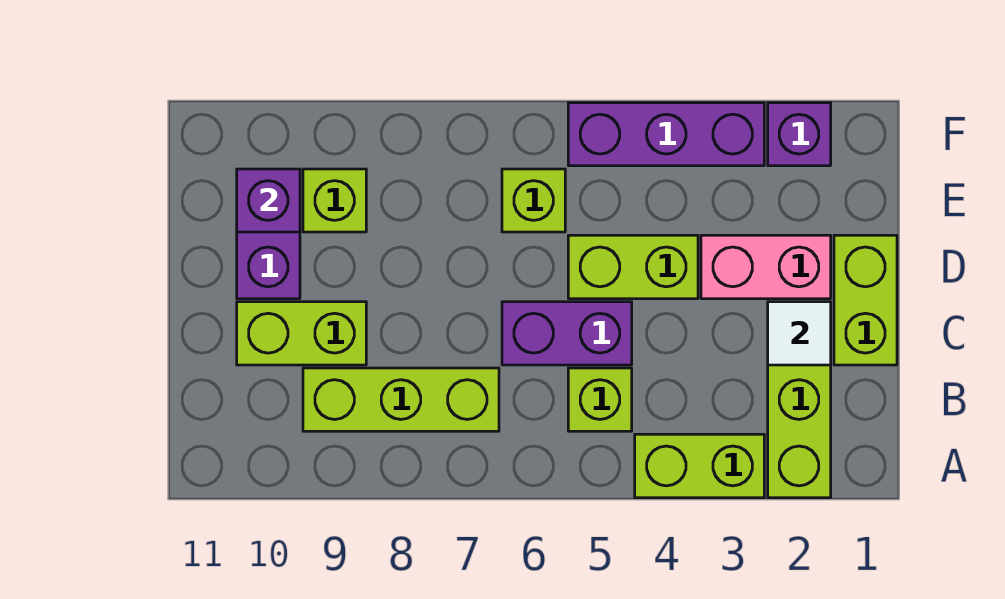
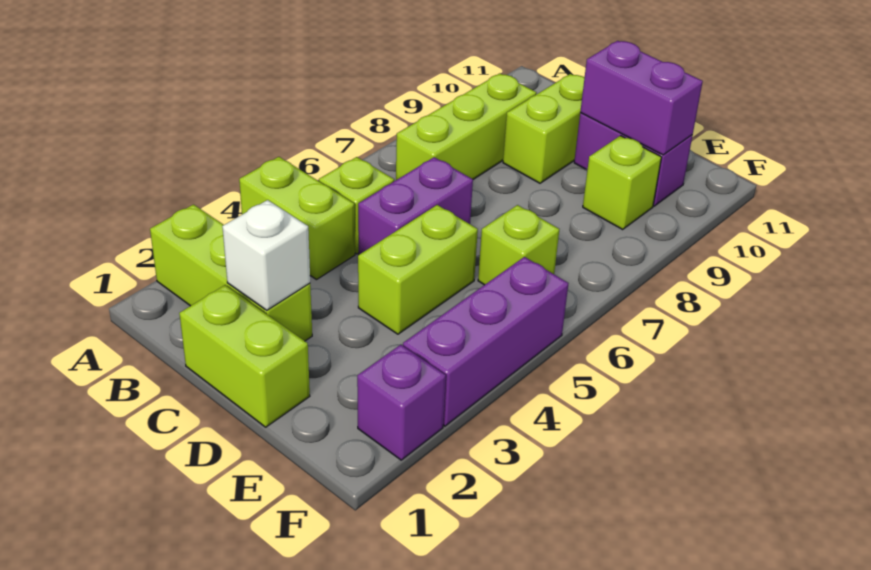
lime 1x2 brick [635,434,764,498] -> lime 1x2 brick turned to [239,157,355,280]
white 1x1 tile [768,302,831,365] -> white 1x1 brick [222,200,310,310]
pink 1x2 brick [701,235,831,299] -> none
purple 1x1 brick [237,169,300,232] -> purple 1x2 brick [580,41,703,155]

